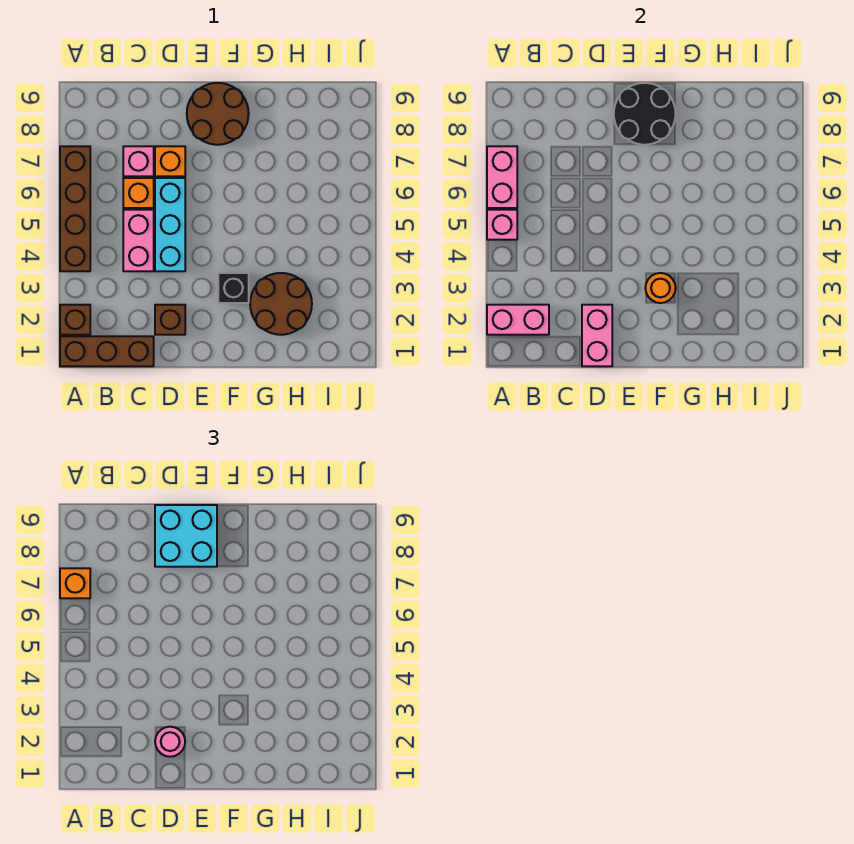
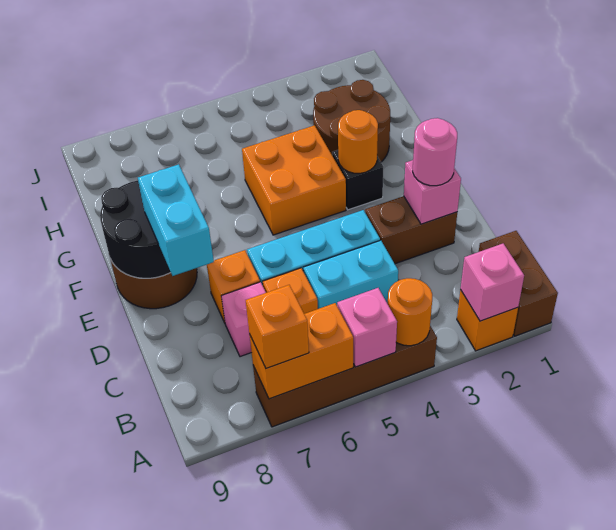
brown 1x3 brick [60,336,154,366] -> brown 1x2 brick [479,231,558,336]
brown 1x1 brick [60,305,90,335] -> orange 1x1 brick [457,290,518,351]
pink 1x2 brick [487,305,549,335] -> pink 1x1 brick [460,244,524,321]
none -> orange 1x1 round brick [388,278,432,346]
pink 1x2 brick [487,146,517,208] -> orange 1x2 brick [249,303,353,399]
pink 1x2 brick [123,210,154,271] -> cyan 1x2 brick [303,240,398,309]
pink 1x2 brick [582,305,612,366] -> pink 1x1 brick [404,160,461,224]
brown 1x1 brick [155,305,185,335] -> brown 1x2 brick [365,196,457,264]
cyan 2x2 brick [155,505,217,567] -> cyan 1x2 brick [138,164,214,276]
none -> orange 2x2 brick [242,126,346,235]

